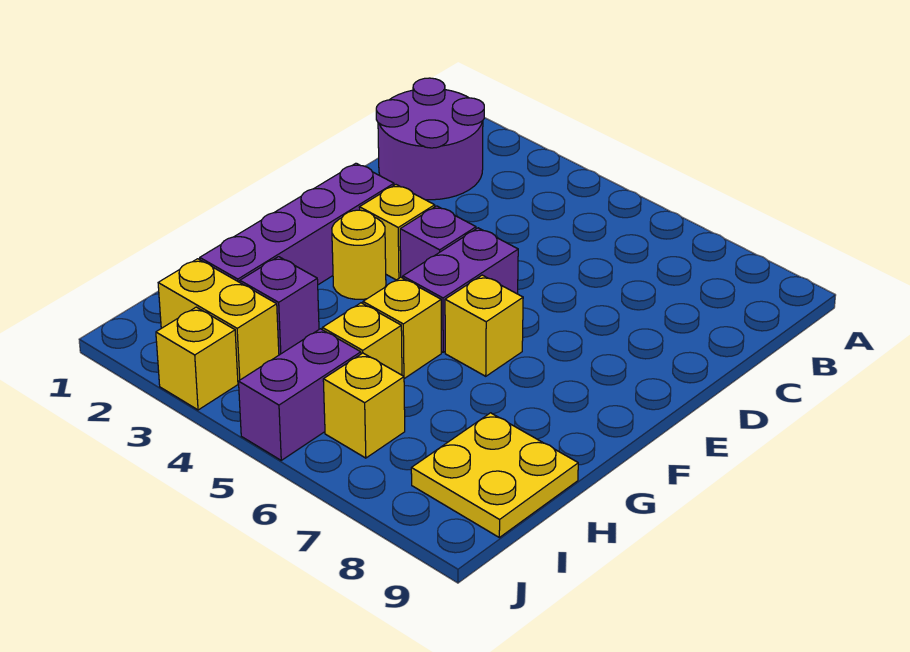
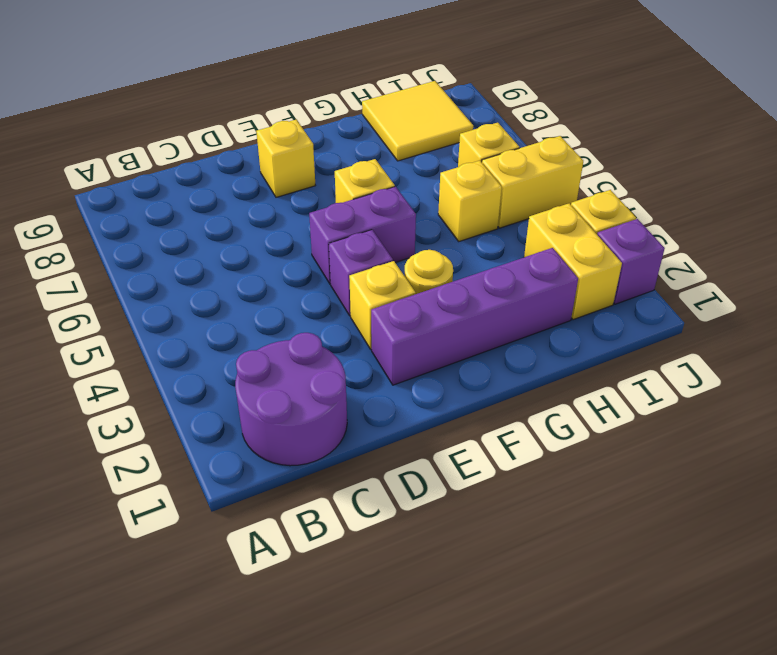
yellow 1x1 brick [363,277,441,379] -> yellow 1x1 brick moved to [256,120,315,197]
purple 1x1 brick [240,257,319,355] -> purple 1x1 brick moved to [597,219,665,304]
yellow 2x2 plate [411,413,578,537] -> yellow 2x2 tile [362,81,473,161]
purple 1x2 brick [239,329,361,460] -> yellow 1x2 brick [482,136,583,228]

